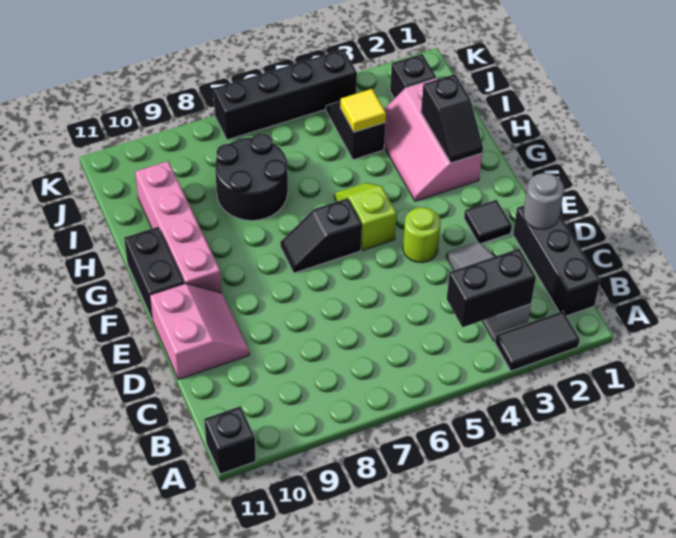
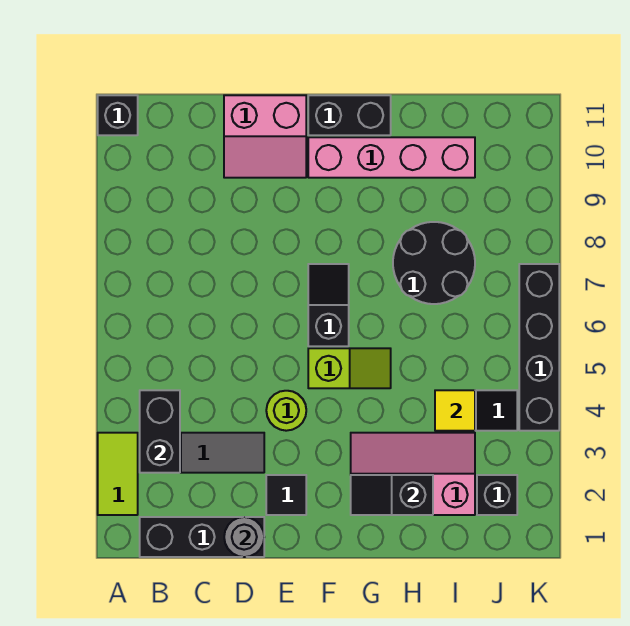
black 1x2 tile [495,311,580,371] -> lime 1x2 tile [98,433,138,515]

